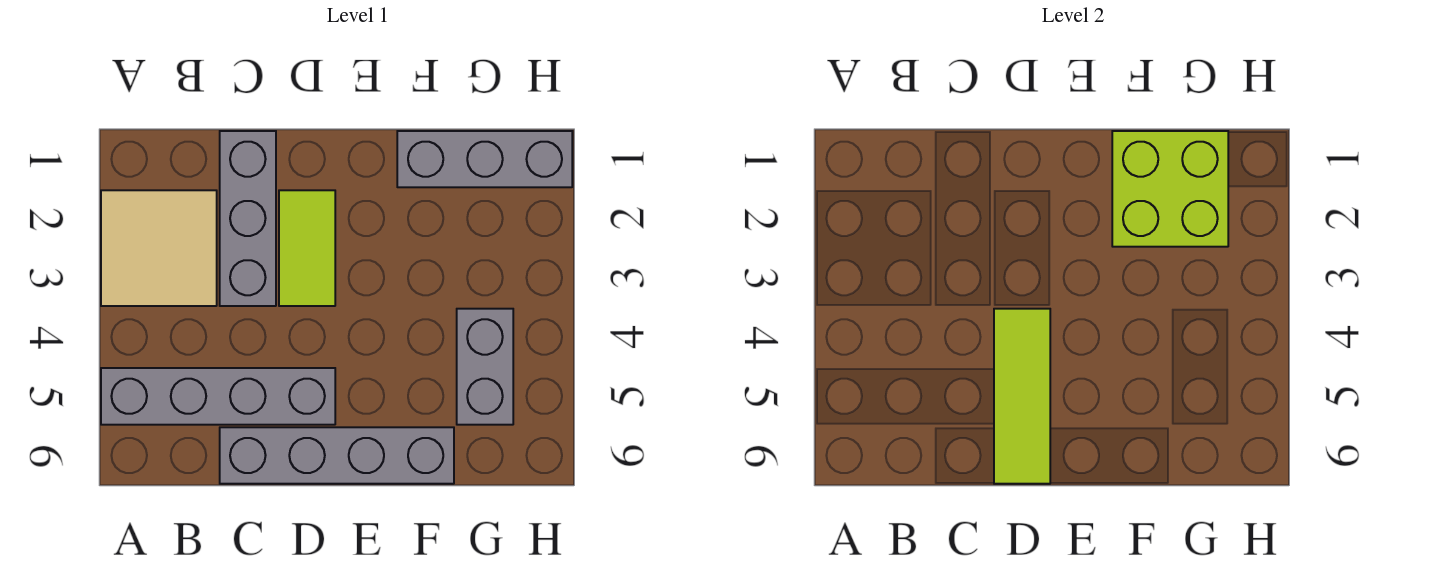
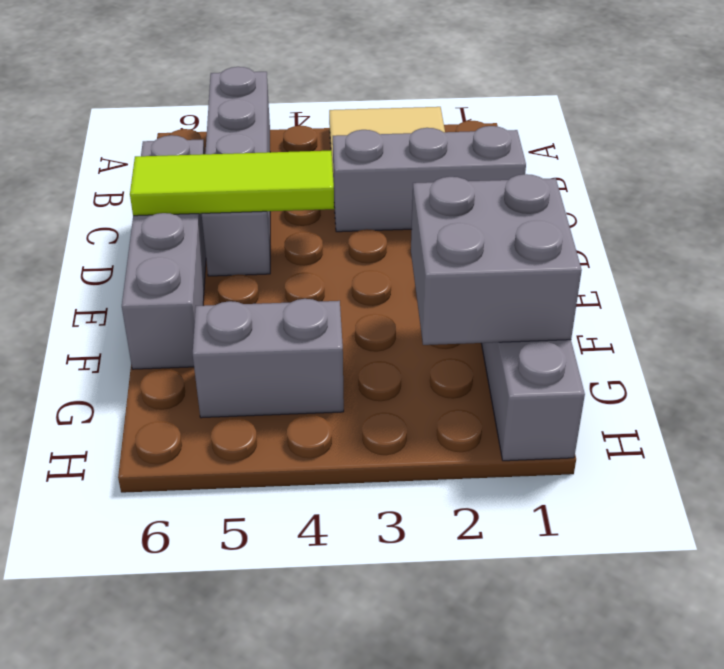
lime 1x2 tile [279,190,335,306] -> none
lime 2x2 brick [1112,131,1228,247] -> grey 2x2 brick [411,174,582,345]

